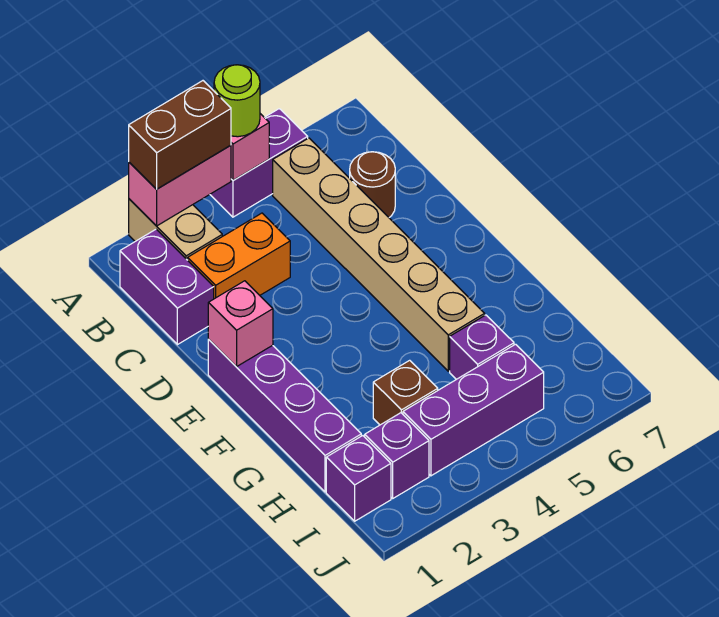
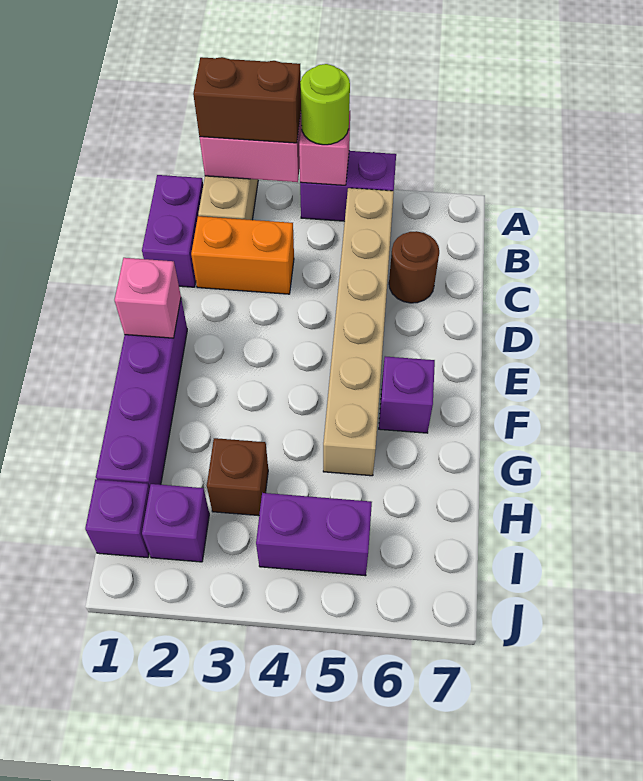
purple 1x1 brick [450,315,514,379] -> purple 1x1 brick moved to [379,356,435,433]
purple 1x3 brick [403,344,544,476] -> purple 1x2 brick [256,493,372,576]

